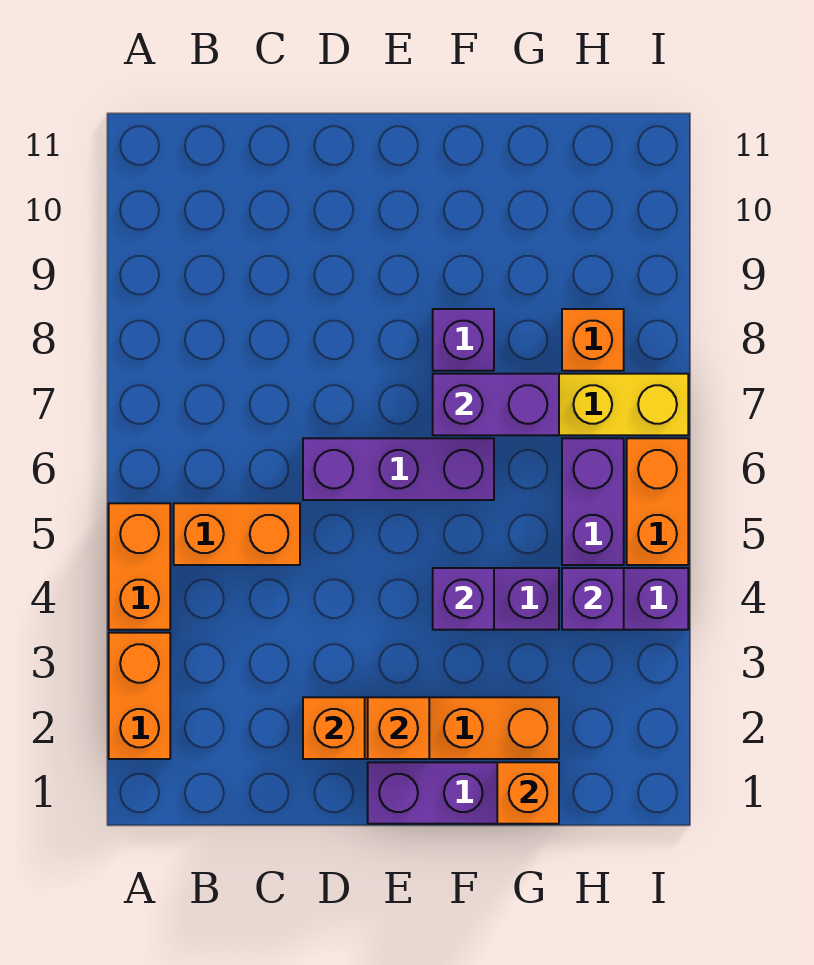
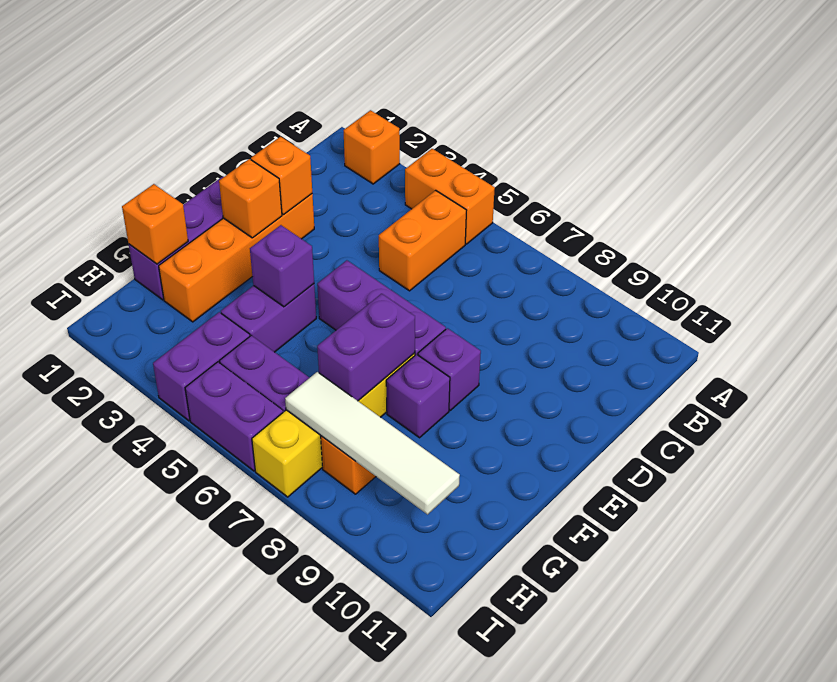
orange 1x2 brick [109,633,170,759] -> orange 1x1 brick [344,110,400,184]
purple 1x3 brick [303,438,494,500] -> purple 1x3 brick turned to [317,260,446,355]
purple 1x1 brick [562,568,624,630] -> purple 1x1 brick moved to [418,328,481,410]
none -> white 1x4 tile [285,372,460,514]
orange 1x2 brick [627,438,688,565] -> purple 1x2 brick [185,362,283,471]

